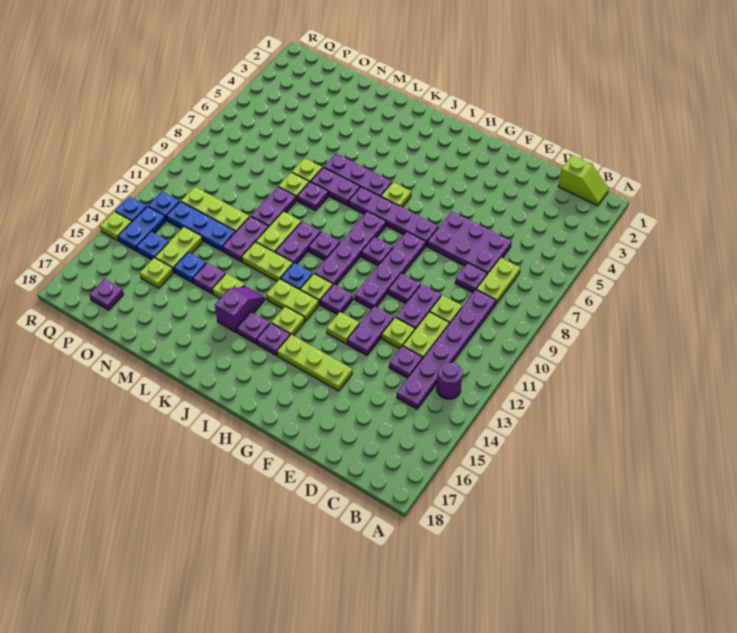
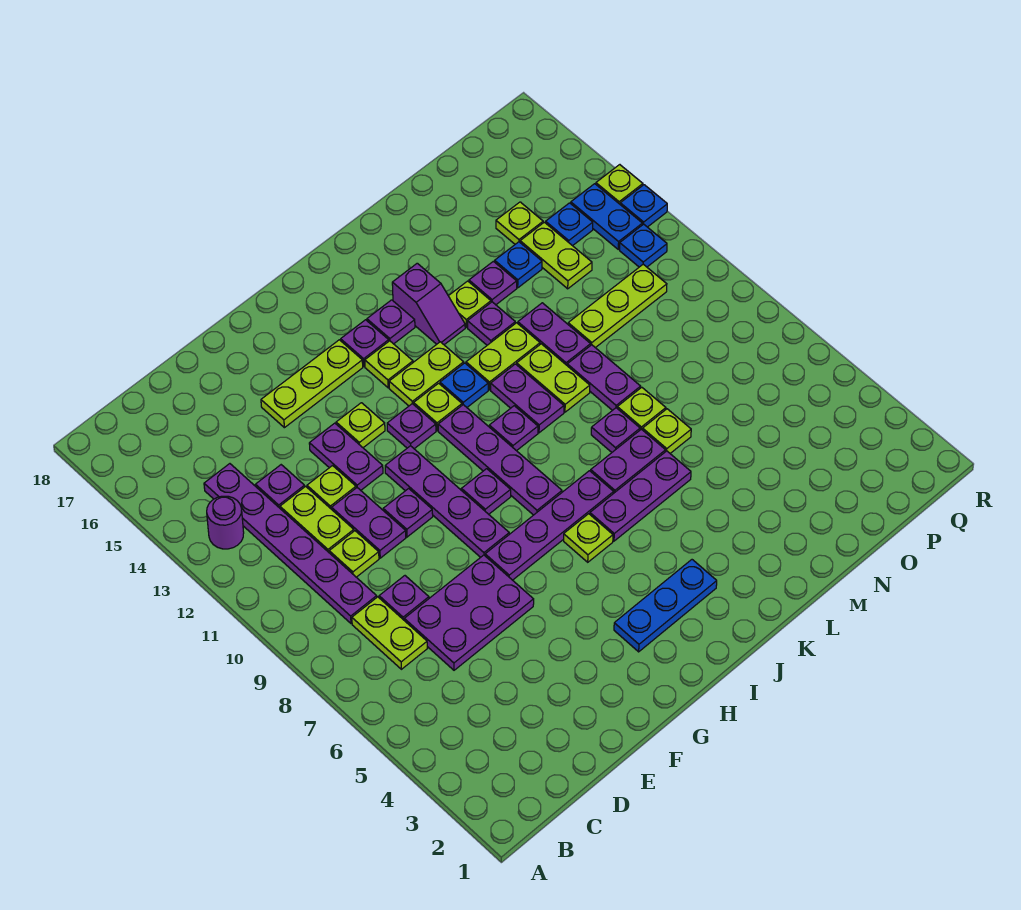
lime 1x2 slope [558,155,609,206] -> none
blue 1x3 plate [166,201,235,251] -> blue 1x3 plate moved to [614,560,717,652]
purple 1x1 plate [89,279,124,310] -> purple 1x1 plate moved to [468,302,515,345]

